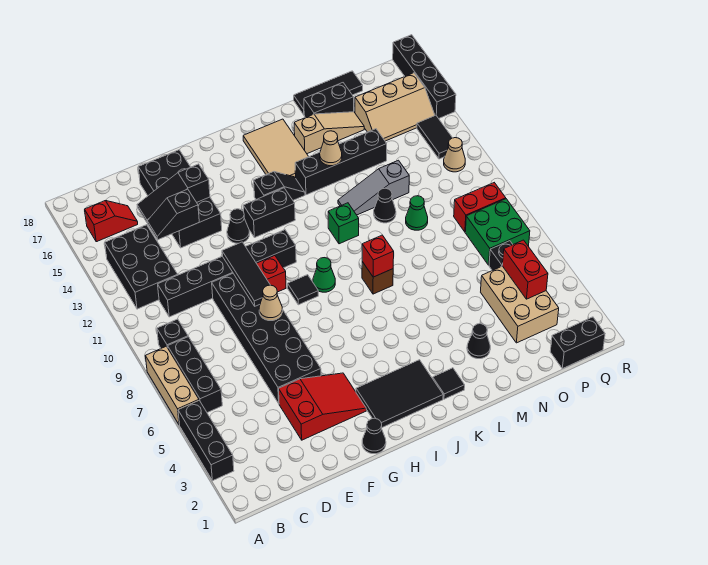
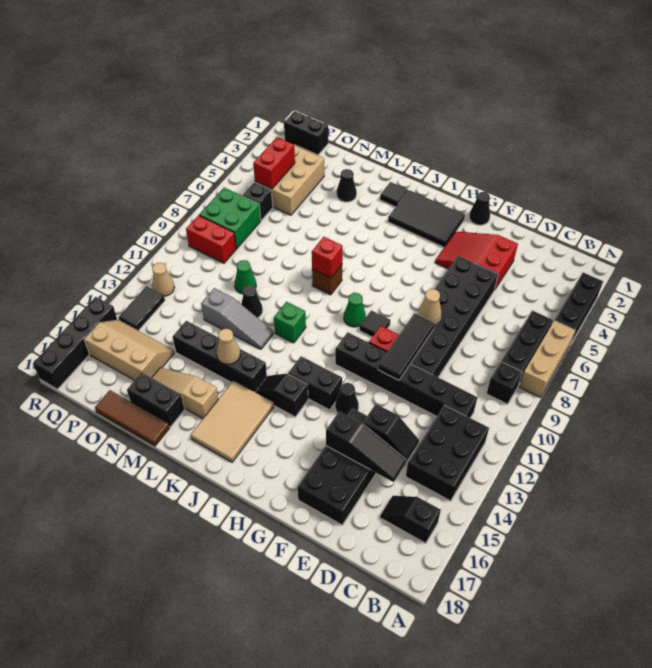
red 1x2 slope [85,201,138,242] -> black 1x2 slope [380,496,441,543]
black 1x3 tile [294,71,363,115] -> brown 1x3 tile [95,390,170,446]

